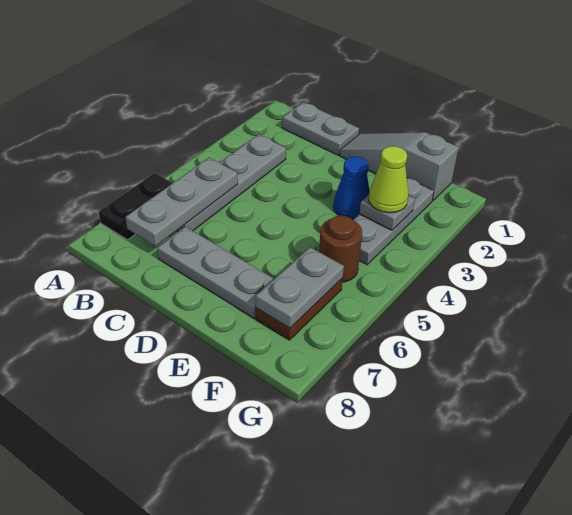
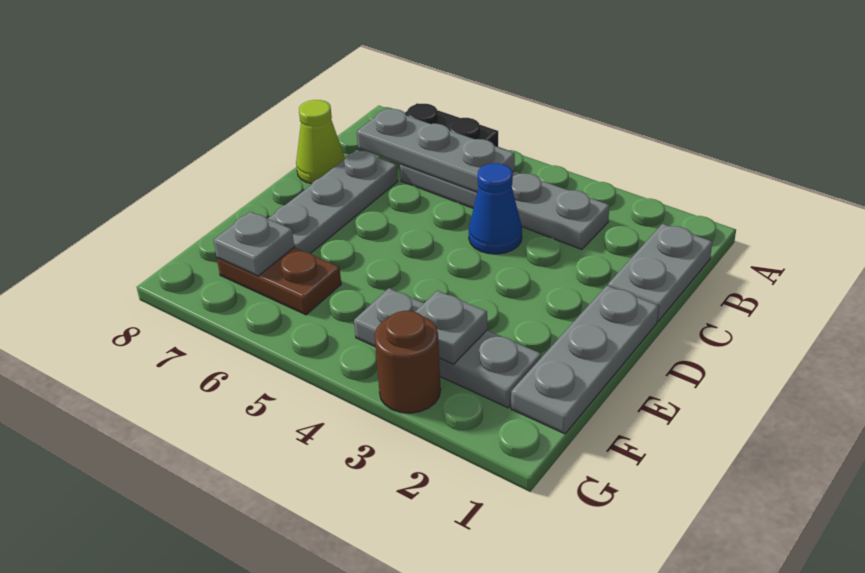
grey 1x3 slope [340,132,459,201] -> grey 1x3 plate [511,286,659,434]
blue 1x1 cone [333,157,370,220] -> blue 1x1 cone moved to [469,163,522,254]
lime 1x1 cone [369,146,409,213] -> lime 1x1 cone moved to [296,100,345,184]
brown 1x1 round brick [319,216,362,282] -> brown 1x1 round brick moved to [374,311,441,413]
grey 1x2 plate [256,247,344,328] -> grey 1x1 plate [213,212,294,276]

